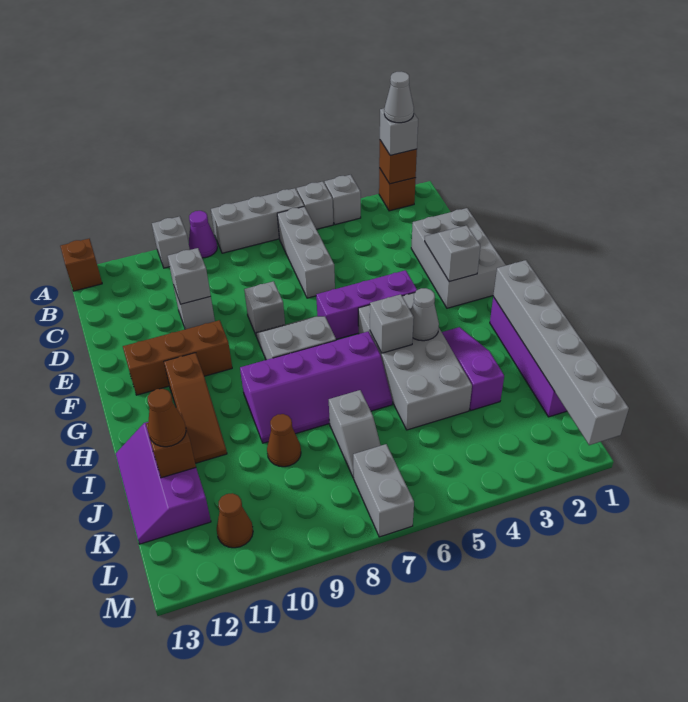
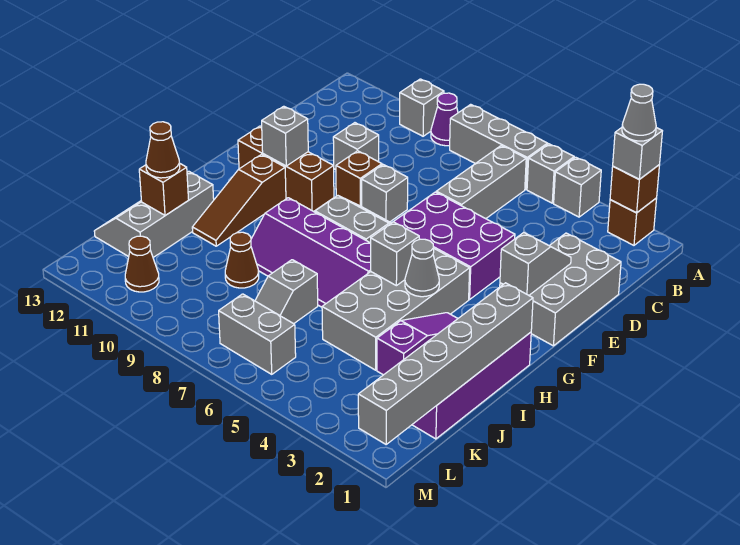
brown 1x1 brick [60,239,102,291] -> brown 1x1 brick moved to [336,151,382,207]
grey 1x1 brick [168,248,211,304] -> grey 1x1 brick moved to [262,106,308,166]
purple 1x3 brick [316,270,417,339] -> purple 2x3 brick [394,192,515,299]
purple 2x3 slope [116,422,211,544] -> grey 2x3 slope [94,171,214,257]
grey 1x2 brick [353,444,414,537] -> grey 1x2 brick turned to [219,294,296,374]

